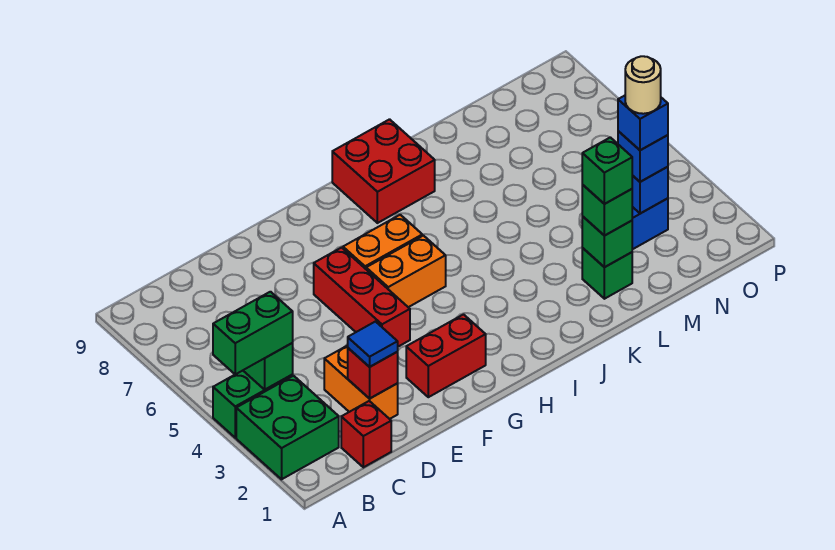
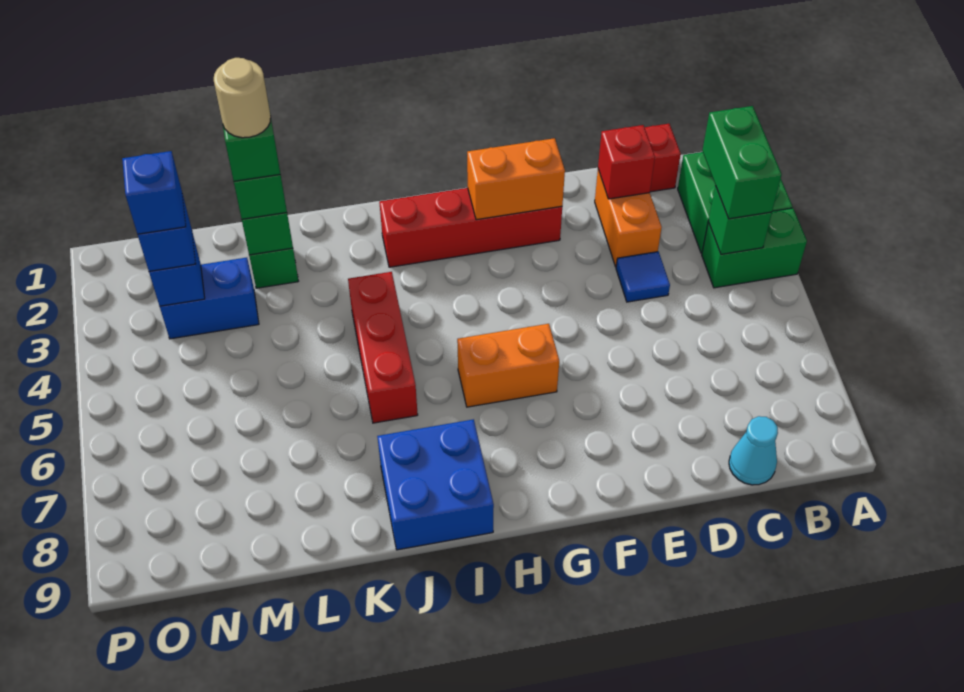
green 1x2 brick [213,292,293,374] -> green 1x2 brick turned to [702,106,782,219]
none -> cyan 1x1 cone [729,416,778,485]
blue 1x1 tile [348,322,398,367] -> blue 1x1 tile moved to [616,252,670,302]
red 1x2 brick [406,315,486,397] -> red 1x4 brick [379,188,562,267]
red 1x3 brick [314,248,410,347] -> red 1x3 brick moved to [348,272,418,423]
orange 1x2 brick [366,236,446,307] -> orange 1x2 brick moved to [467,138,565,220]
red 2x2 brick [332,119,435,223] -> blue 2x2 brick [377,419,494,550]
tan 1x1 round brick [625,56,661,114] -> tan 1x1 round brick moved to [214,58,271,138]

